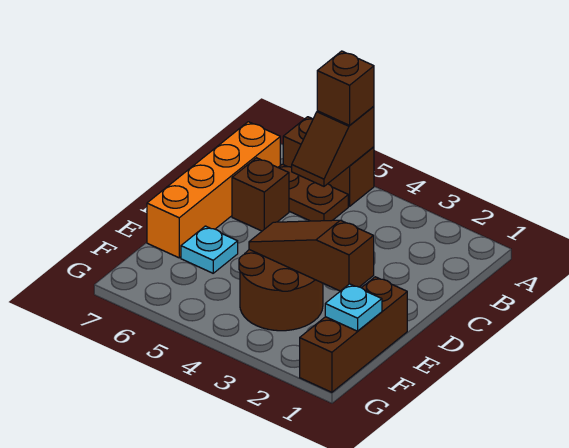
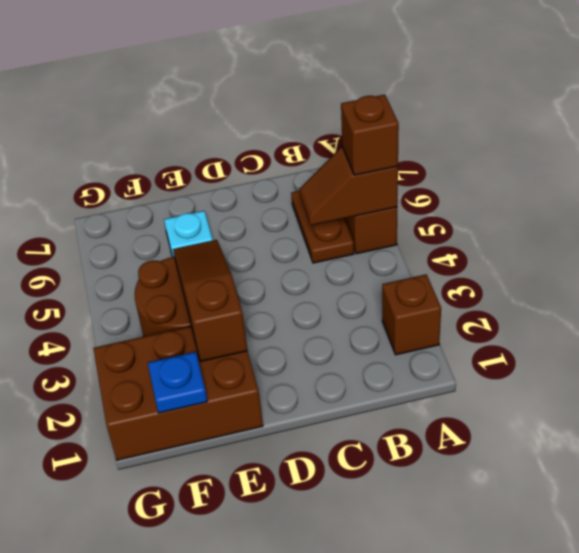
orange 1x4 brick [147,122,280,258] -> none
brown 1x1 brick [232,158,289,231] -> brown 1x1 brick moved to [382,274,441,355]
brown 1x3 brick [300,277,407,392] -> brown 2x3 brick [93,326,263,460]
cyan 1x1 plate [325,284,382,331] -> blue 1x1 plate [148,352,207,413]

